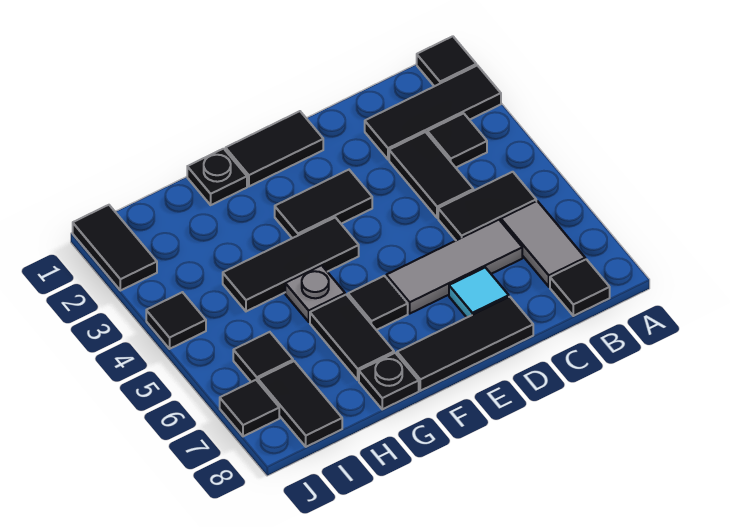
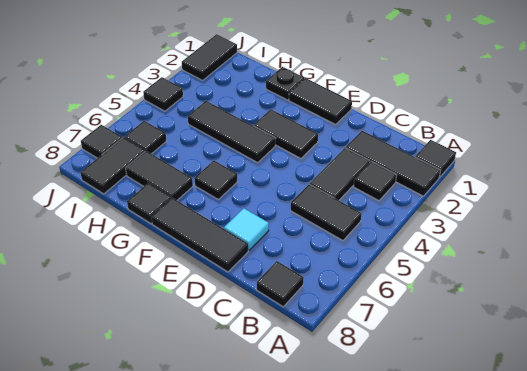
grey 1x2 tile [501,201,585,287] -> none
grey 1x3 tile [386,220,522,313] -> none
grey 1x1 plate [285,265,345,322] -> none
black 1x2 tile [310,295,394,380] -> black 1x2 tile turned to [126,151,193,200]
black 1x1 plate [359,353,419,409] -> black 1x1 tile [127,183,171,224]

